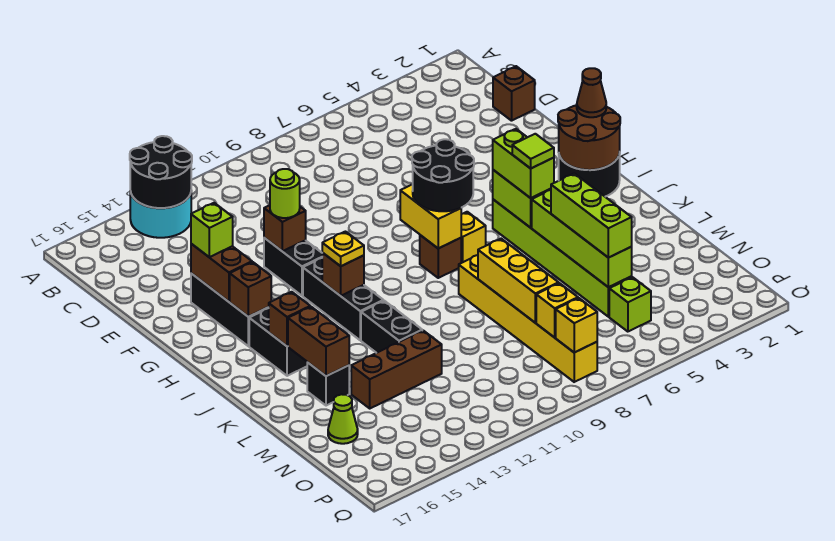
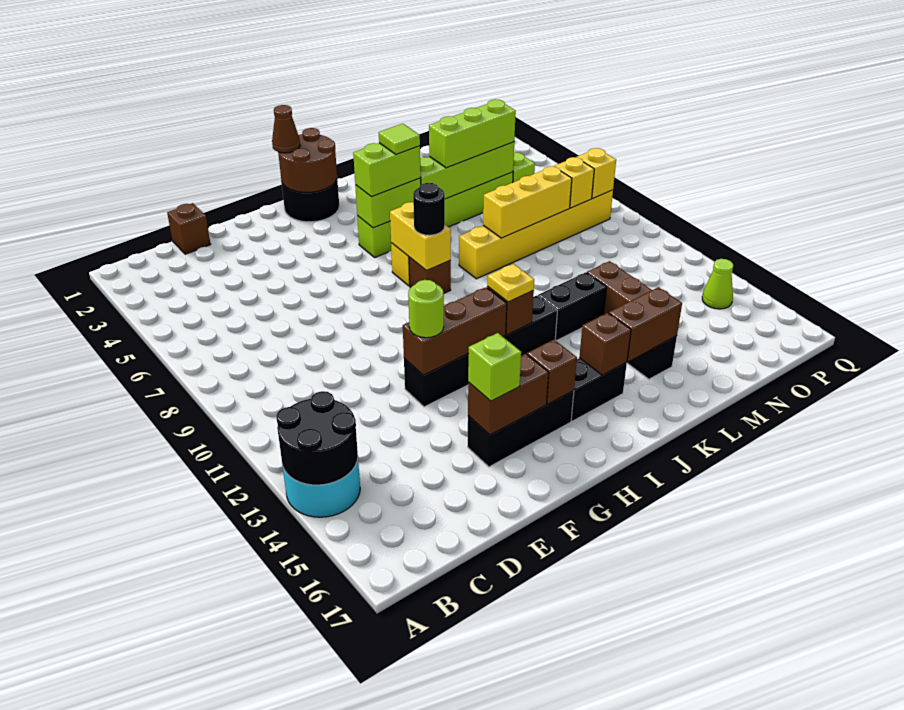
brown 1x1 brick [264,205,306,251] -> brown 1x3 brick [403,287,507,375]
black 2x2 round brick [412,139,474,211] -> black 1x1 round brick [413,183,445,235]
yellow 1x2 brick [400,184,461,248] -> yellow 1x2 brick turned to [390,202,451,271]
lime 1x1 cone [328,394,358,444] -> lime 1x1 cone moved to [702,259,733,309]

